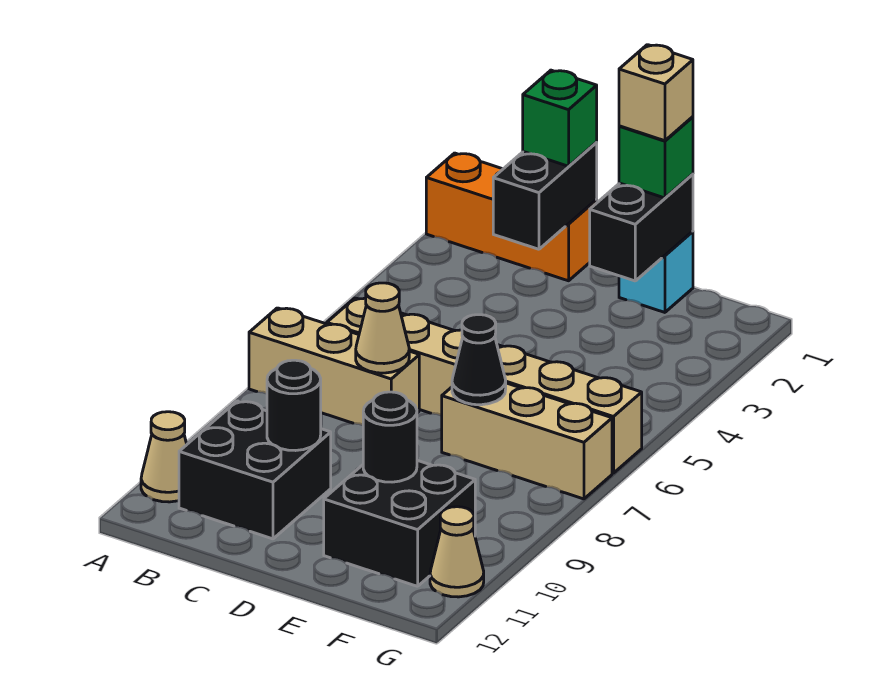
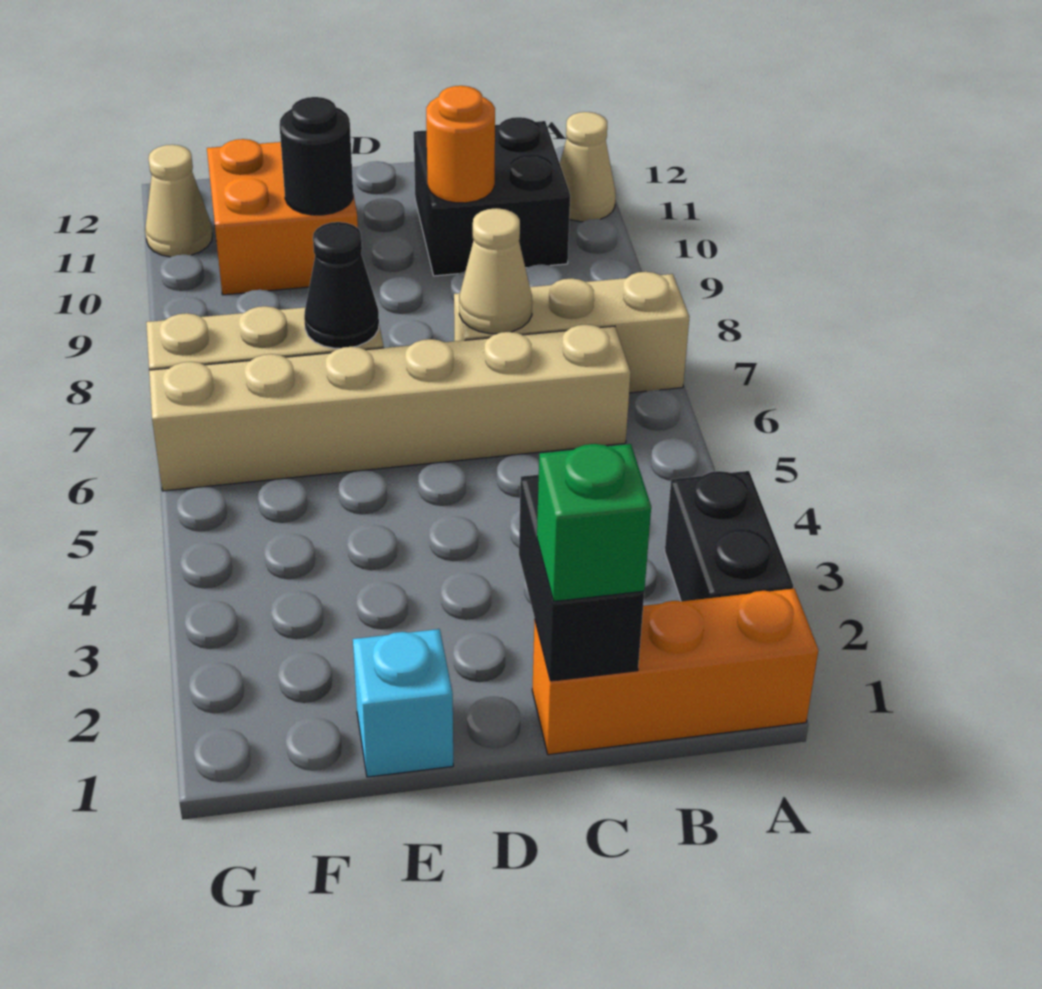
black 1x1 round brick [267,360,321,451] -> orange 1x1 round brick [426,86,495,203]
black 1x2 brick [590,174,693,281] -> black 1x2 brick moved to [665,471,793,601]
green 1x1 brick [619,117,693,198] -> none
tan 1x1 brick [619,45,693,141] -> none
black 2x2 brick [324,460,475,586] -> orange 2x2 brick [207,139,358,295]

